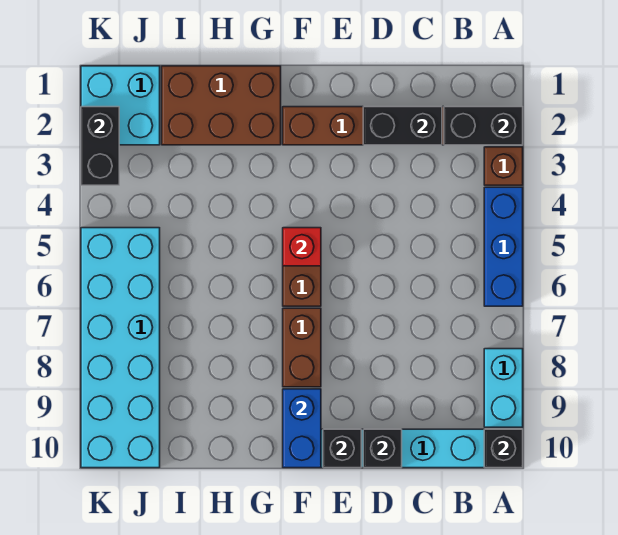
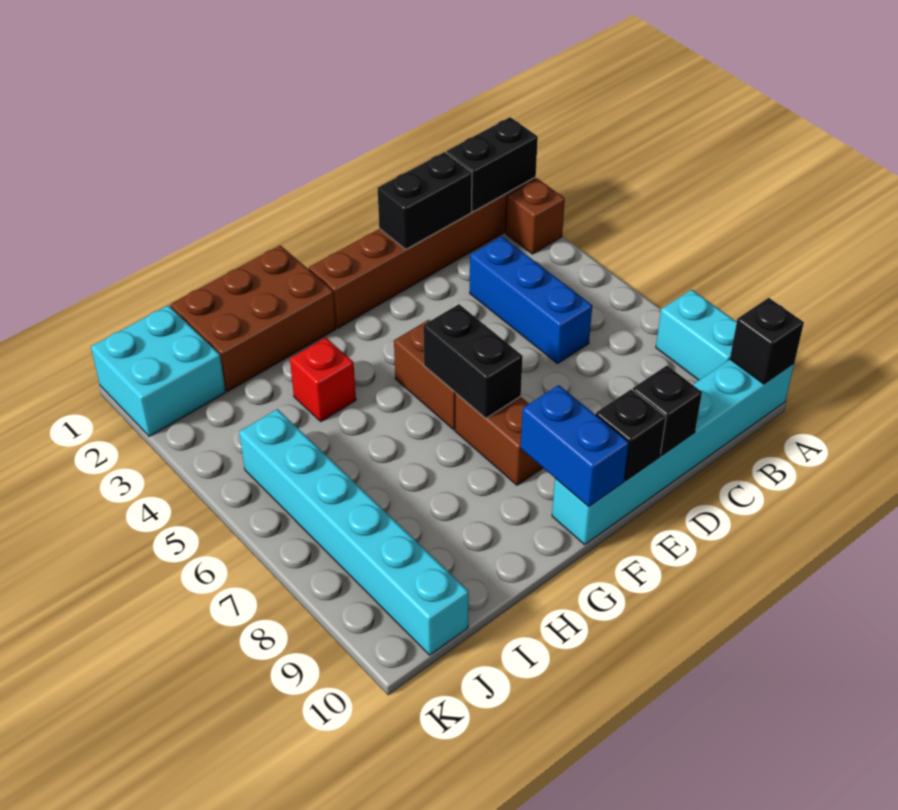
blue 1x3 brick [484,187,523,306] -> blue 1x3 brick moved to [470,236,592,364]
red 1x1 brick [283,228,321,266] -> red 1x1 brick moved to [290,338,356,421]
cyan 2x6 brick [81,228,160,468] -> cyan 1x6 brick [239,409,469,655]
black 1x2 brick [81,107,119,185] -> black 1x2 brick moved to [423,304,523,418]

